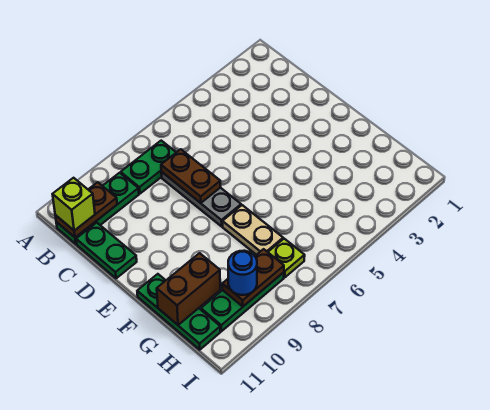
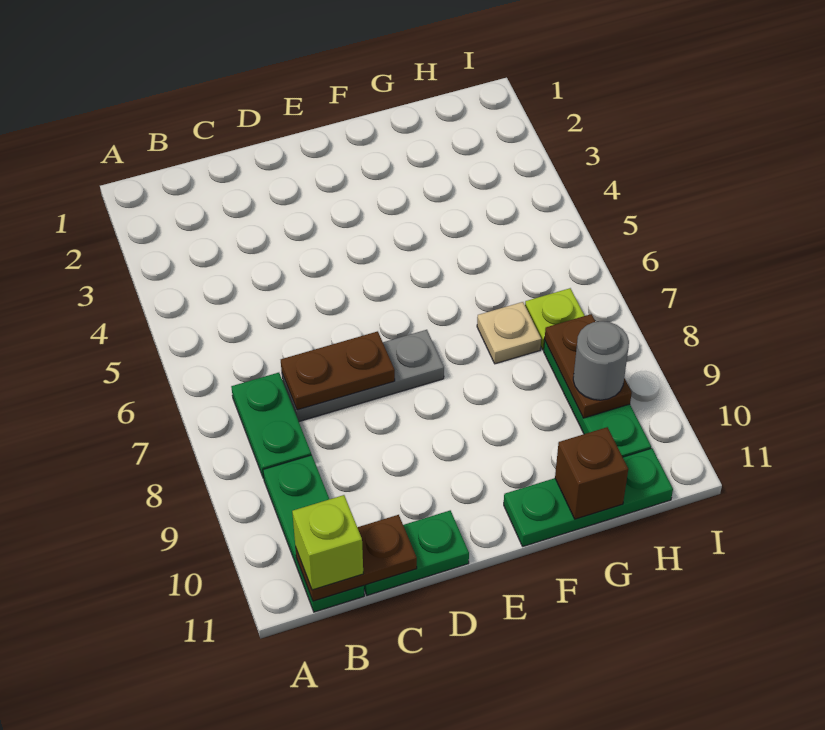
brown 1x2 plate [55,182,117,237] -> brown 1x2 plate turned to [295,515,417,601]
tan 1x2 plate [222,205,283,255] -> tan 1x1 plate [477,302,541,364]
brown 1x2 brick [157,253,220,325] -> brown 1x1 brick [555,427,628,519]
blue 1x1 round brick [228,251,257,295] -> grey 1x1 round brick [573,321,629,400]

